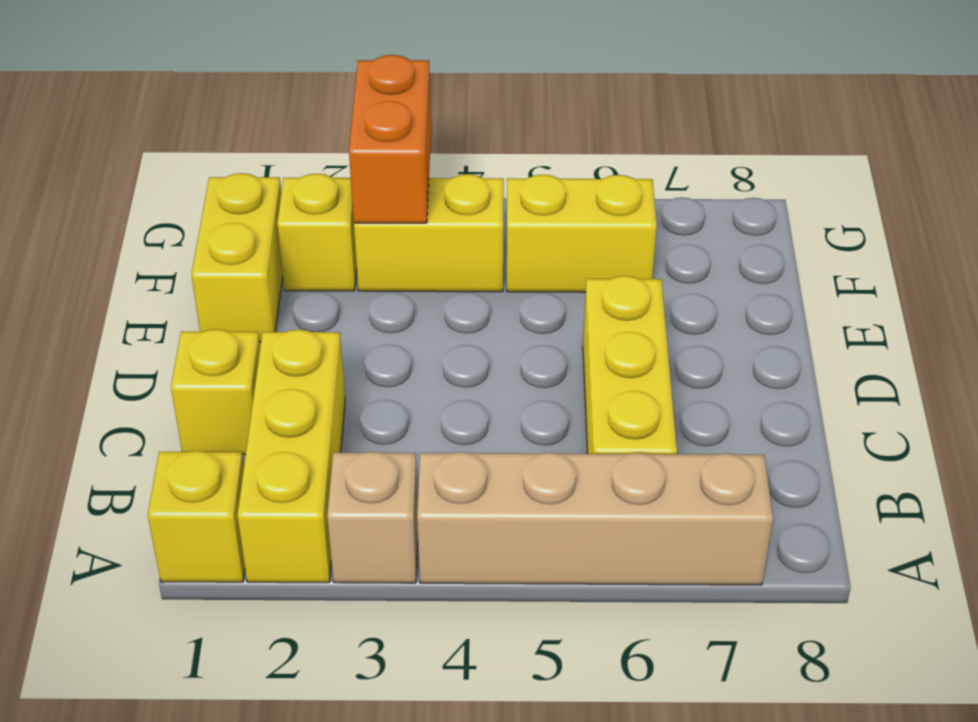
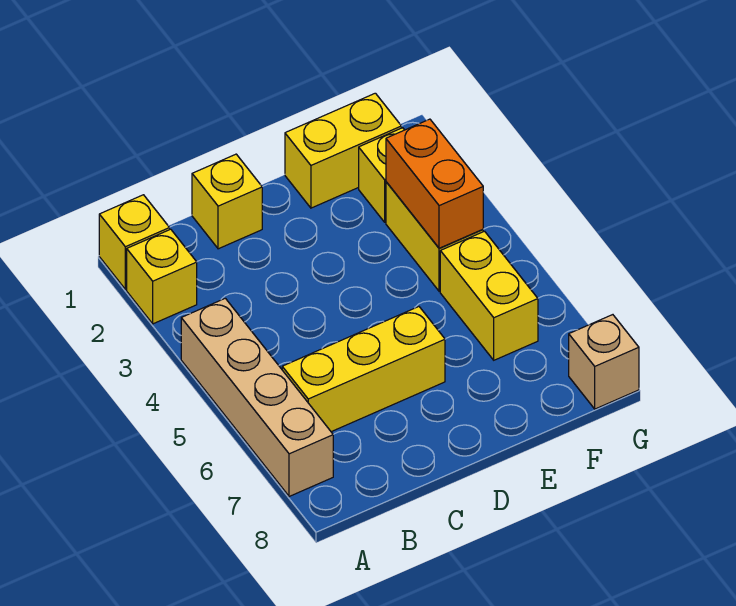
yellow 1x3 brick [237,329,345,583] -> yellow 1x1 brick [127,229,197,324]
tan 1x1 brick [327,452,418,583] -> tan 1x1 brick moved to [569,315,639,409]
orange 1x2 brick [349,55,431,223] -> orange 1x2 brick turned to [386,119,483,248]

